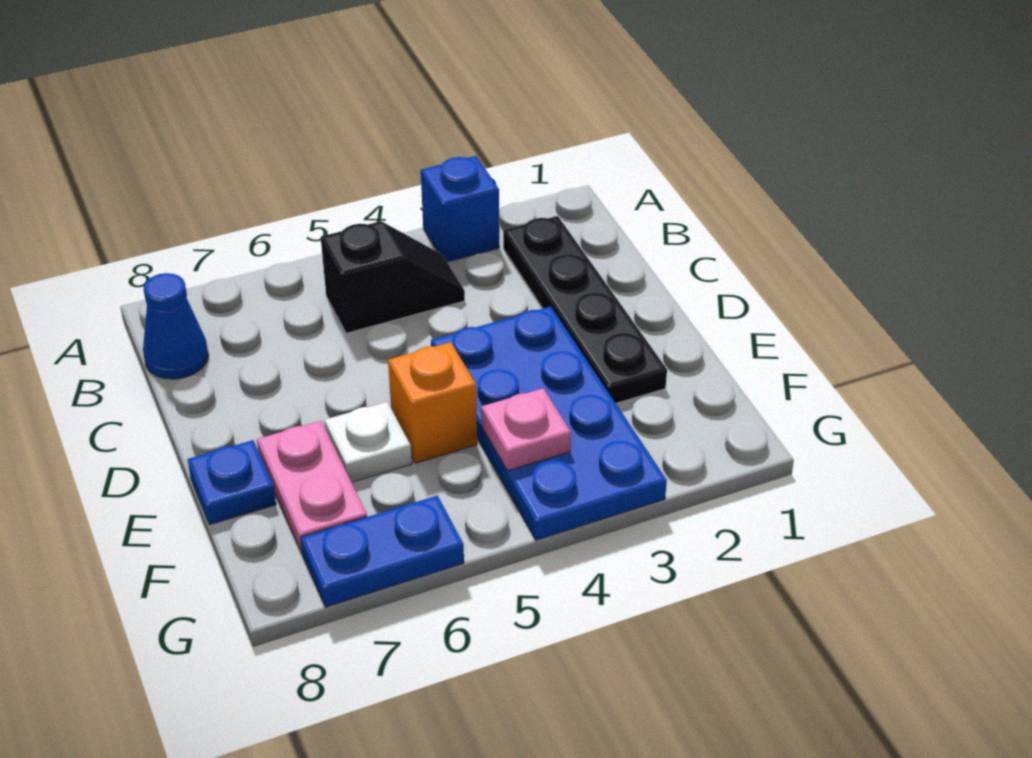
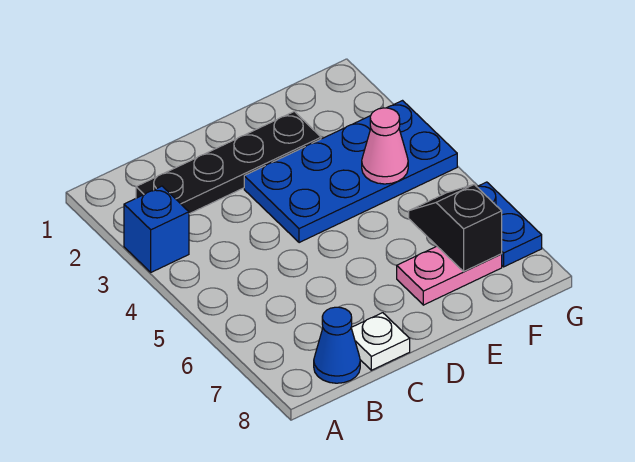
black 1x2 slope [321,221,465,333] -> black 1x2 slope moved to [409,185,502,271]
orange 1x1 brick [388,342,477,463] -> none
white 1x1 plate [325,402,412,482] -> white 1x1 plate moved to [351,313,410,370]
blue 1x1 plate [187,440,276,524] -> none
pink 1x1 plate [481,388,571,471] -> pink 1x1 cone [362,108,408,184]

